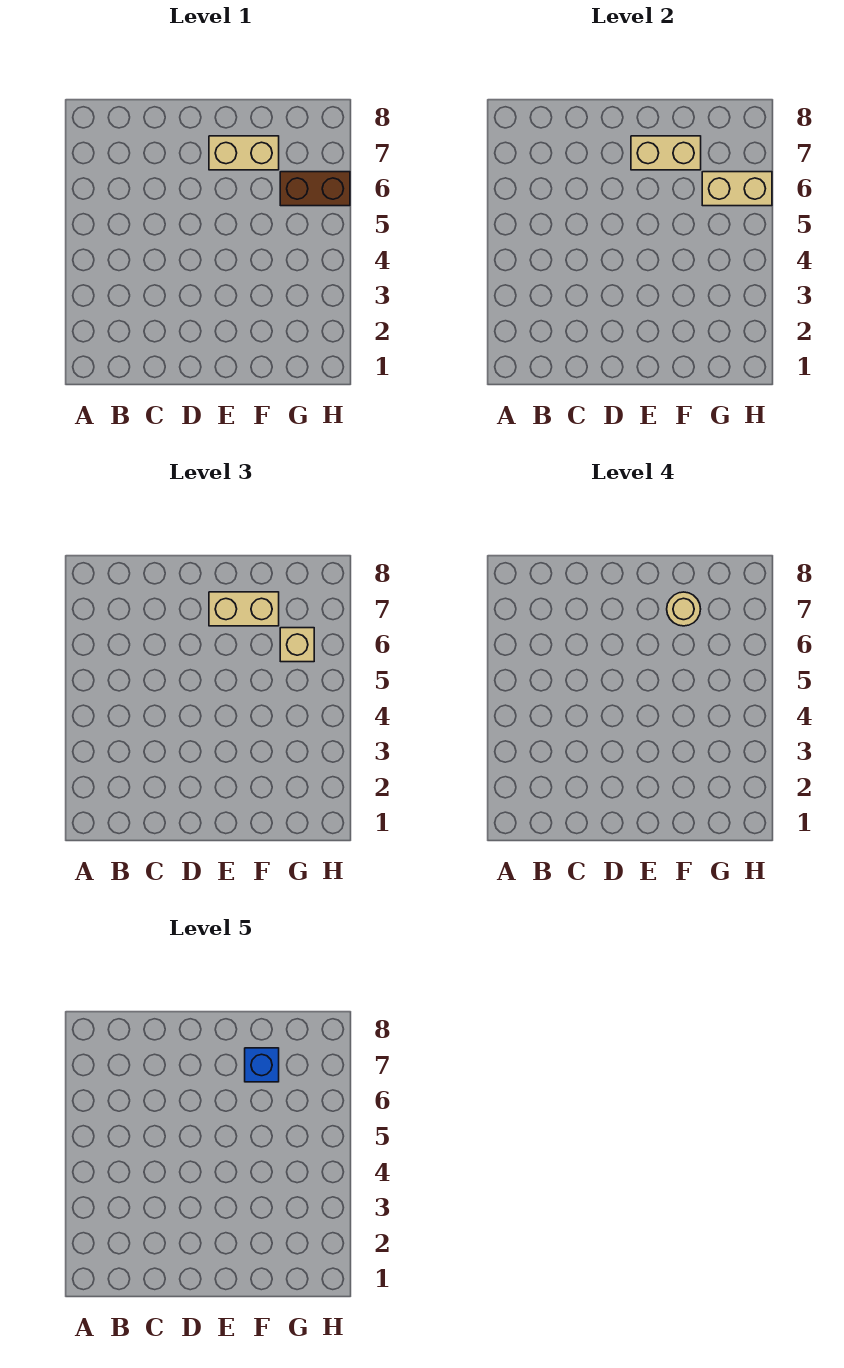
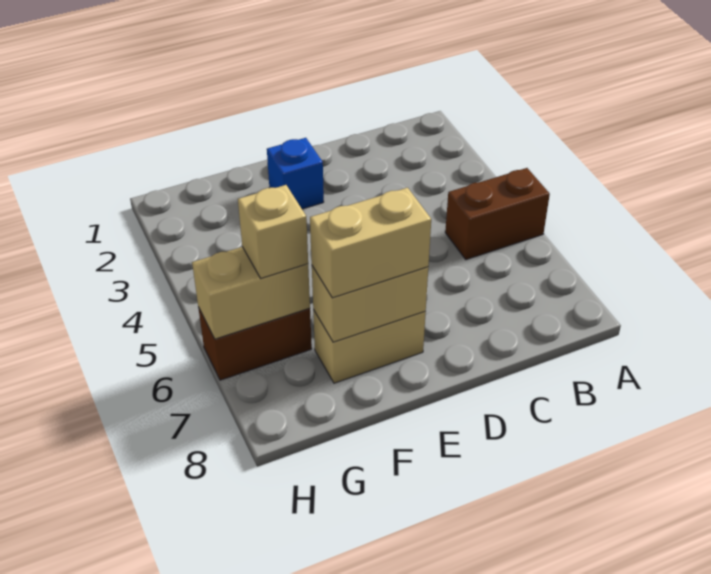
none -> brown 1x2 brick [445,168,550,260]
tan 1x1 round brick [667,592,701,626] -> none
blue 1x1 brick [245,1048,279,1082] -> blue 1x1 brick moved to [267,138,324,209]

